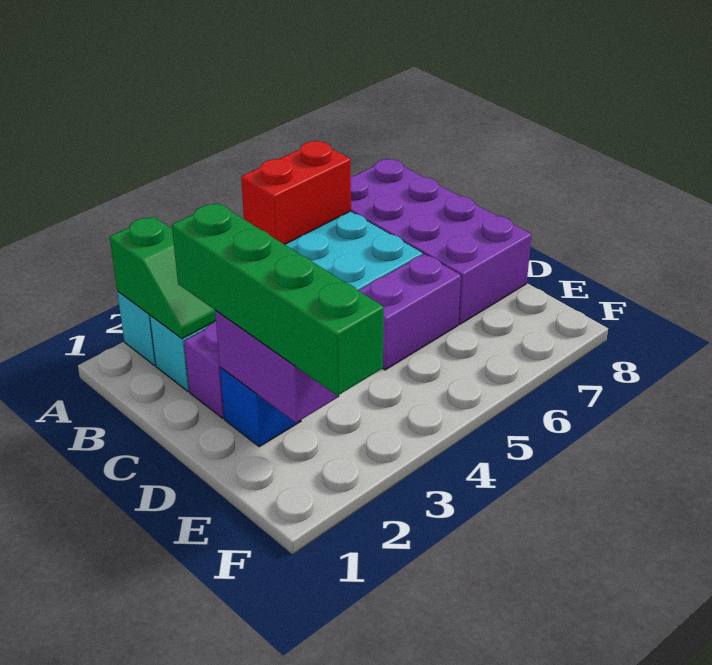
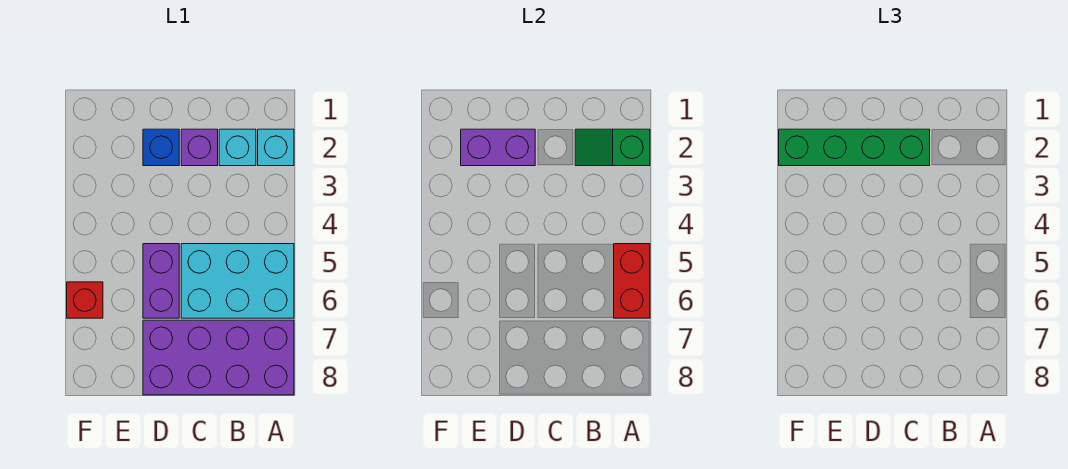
none -> red 1x1 brick [67,282,103,318]

